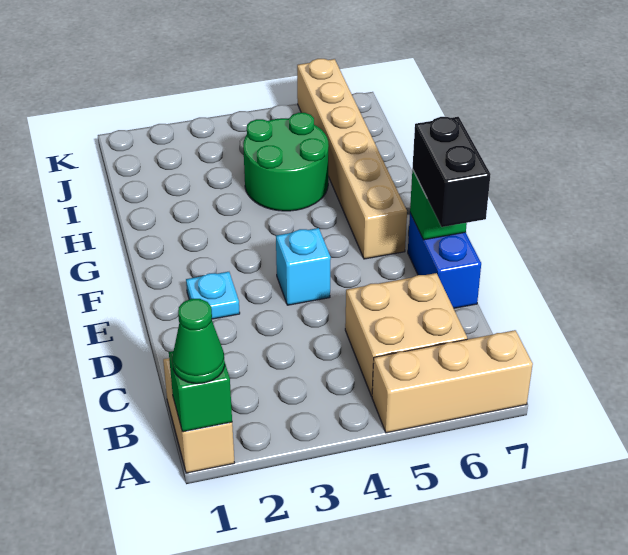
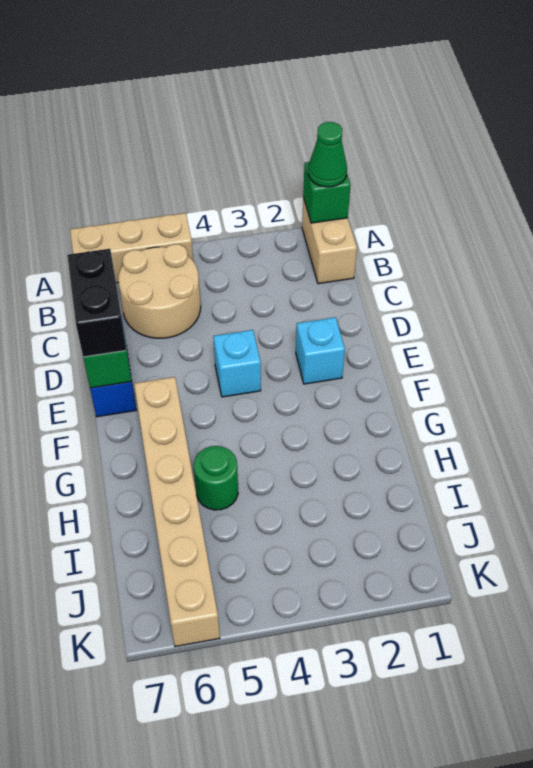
tan 2x2 brick [345,273,467,396] -> tan 2x2 round brick [118,244,201,338]
cyan 1x1 plate [186,272,240,319] -> cyan 1x1 brick [296,317,345,384]
green 2x2 round brick [243,113,328,211] -> green 1x1 round brick [194,446,238,510]

